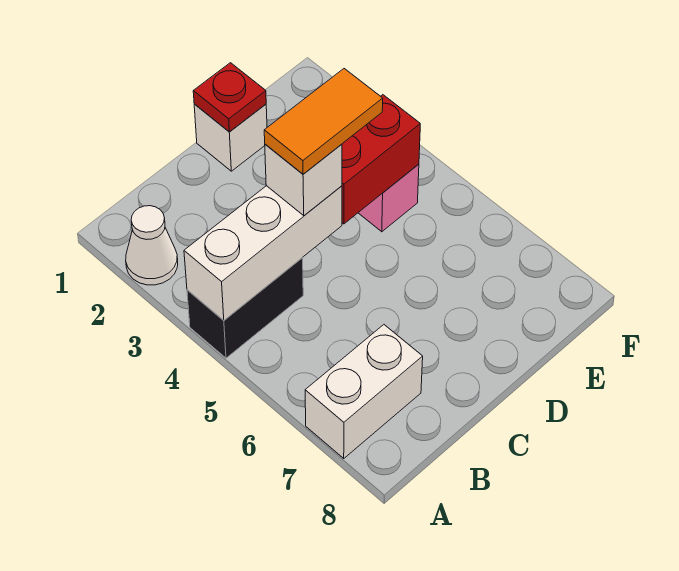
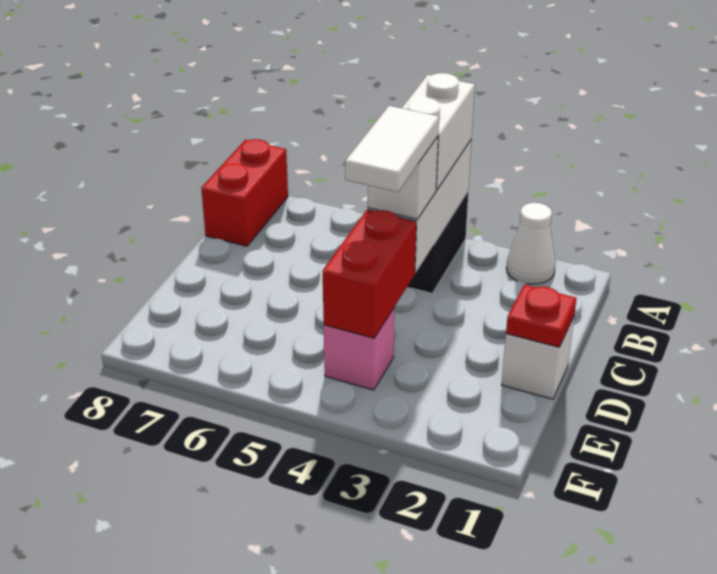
white 1x2 brick [305,325,423,458] -> white 1x2 brick moved to [402,73,475,190]
none -> red 1x2 brick [201,139,288,246]
orange 1x2 tile [264,69,383,174] -> white 1x2 tile [345,106,439,192]

